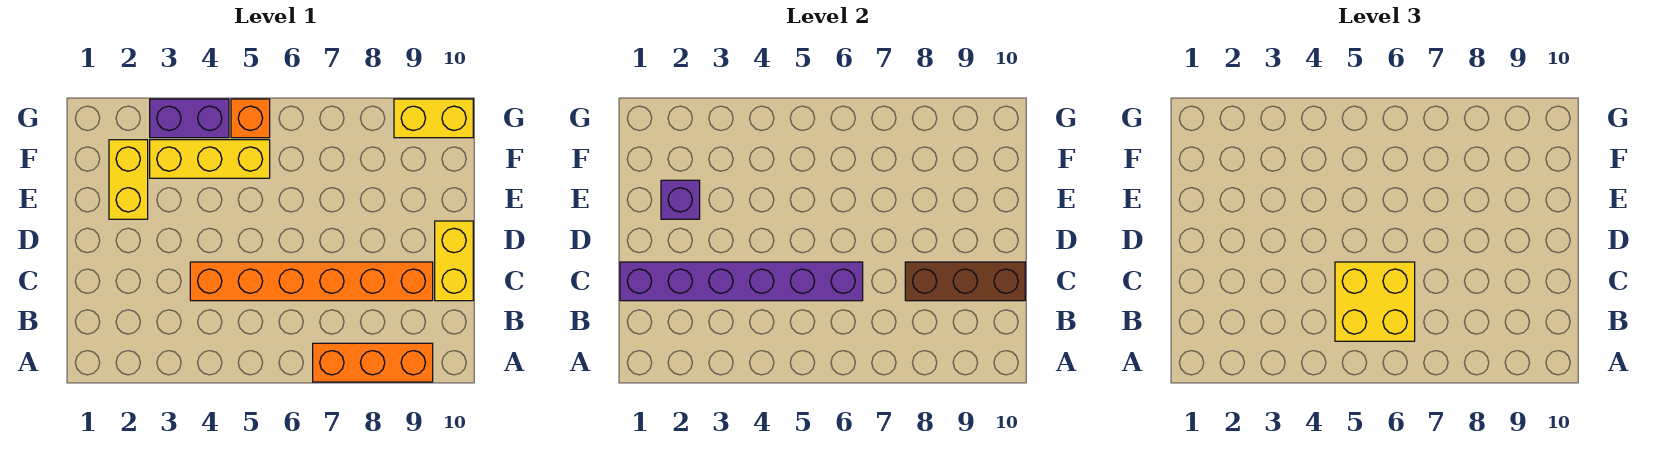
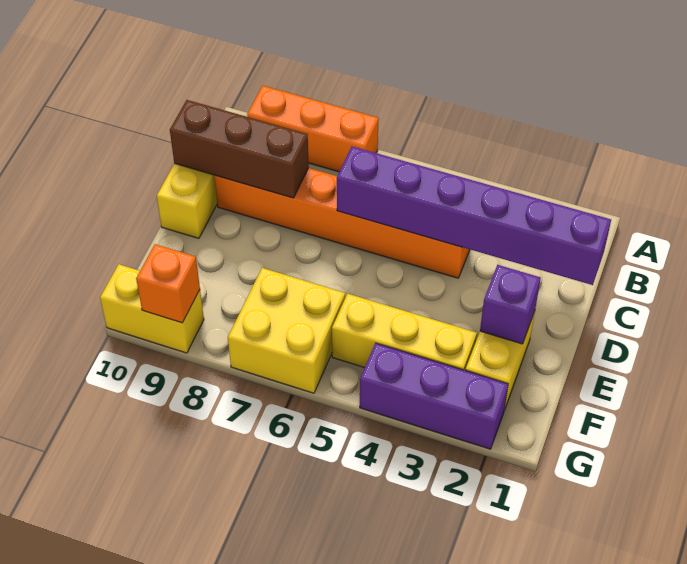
yellow 2x2 brick [1335,262,1415,341] -> yellow 2x2 brick moved to [228,268,345,393]
purple 1x2 brick [150,99,229,138] -> purple 1x3 brick [360,343,508,449]
orange 1x1 brick [231,99,270,138] -> orange 1x1 brick moved to [136,244,200,323]

